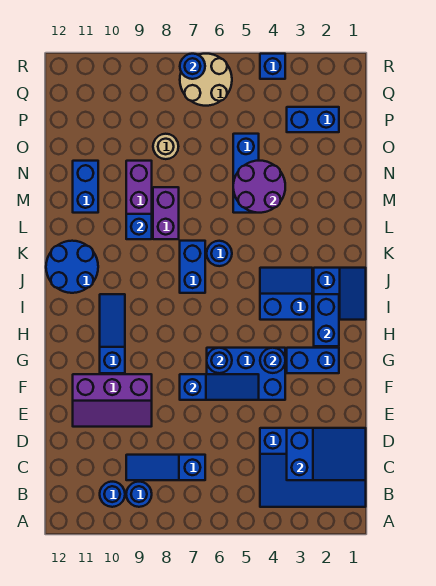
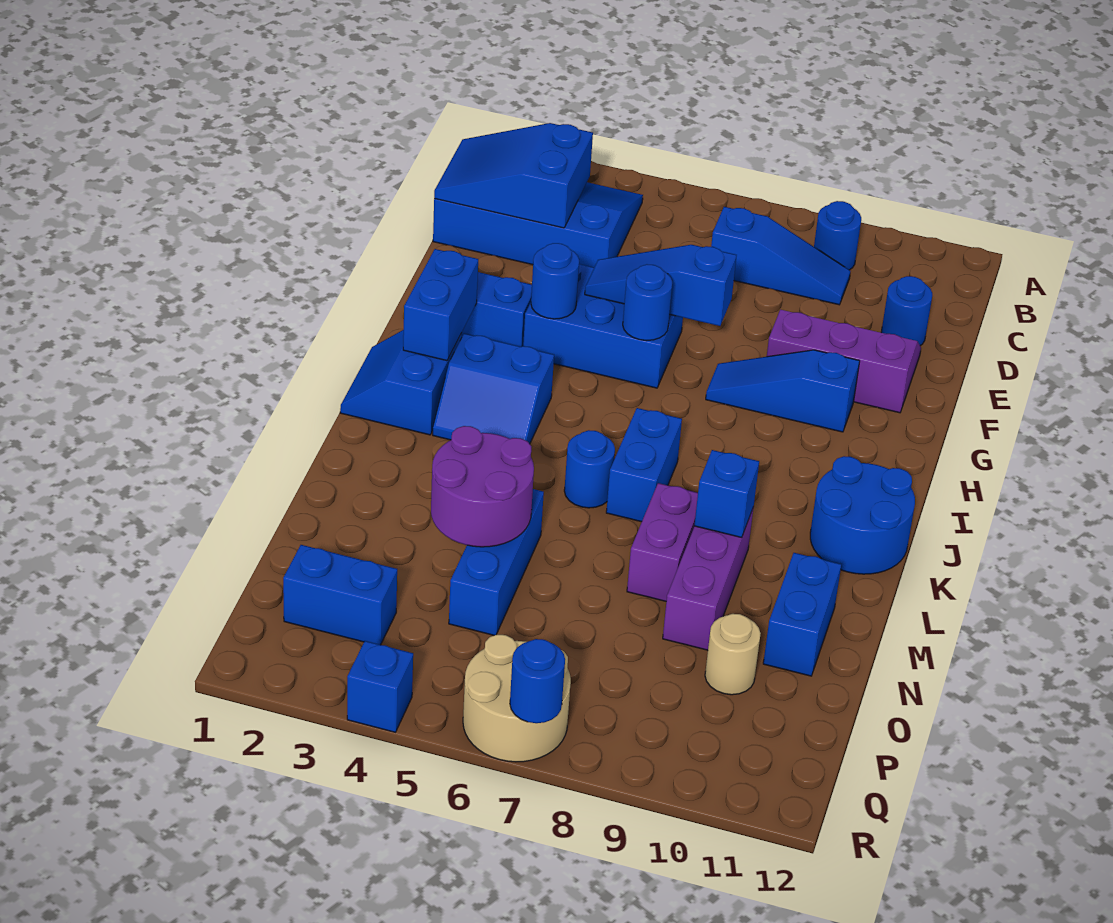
blue 1x1 round brick [100,482,125,507] -> blue 1x1 round brick moved to [881,276,932,346]
blue 1x3 slope [100,294,125,373] -> blue 1x3 slope turned to [706,350,860,432]
tan 1x1 round brick [153,134,178,159] -> tan 1x1 round brick moved to [705,614,761,695]

